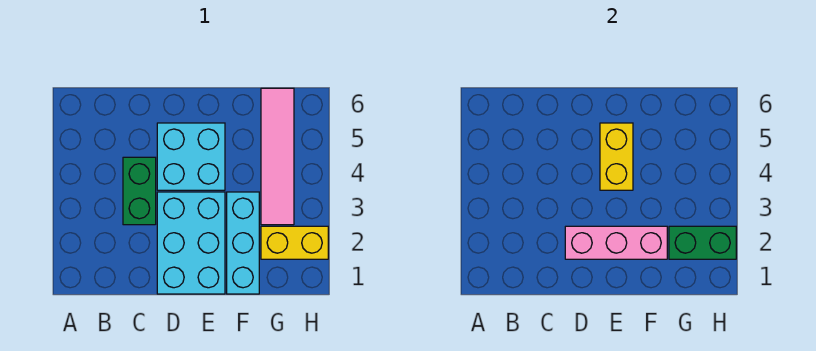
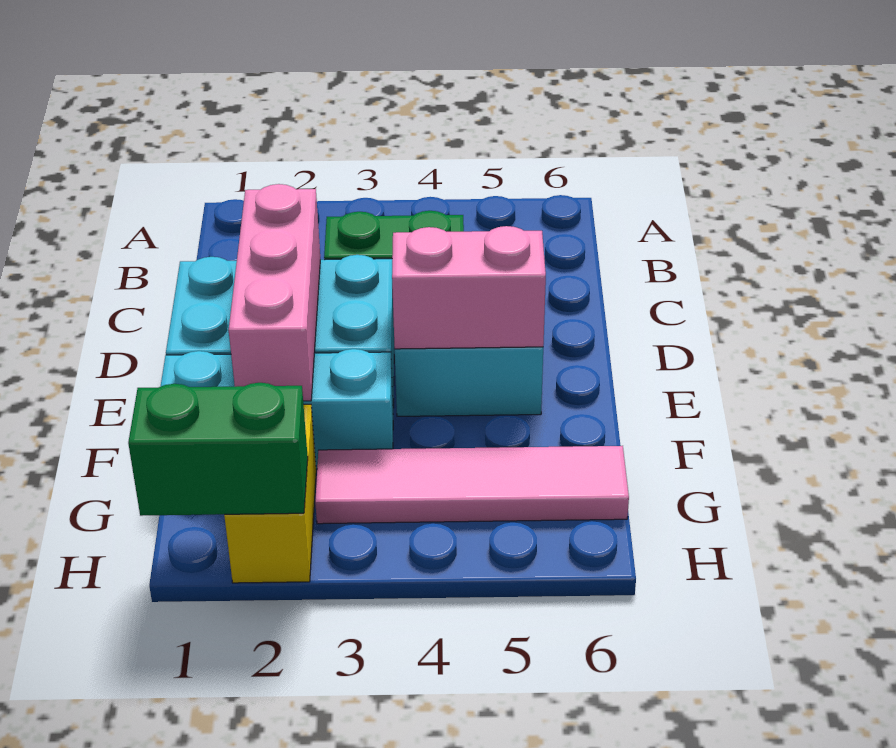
yellow 1x2 brick [600,123,633,190] -> pink 1x2 brick [392,226,546,349]
green 1x2 brick [669,226,736,259] -> green 1x2 brick turned to [128,383,308,516]

